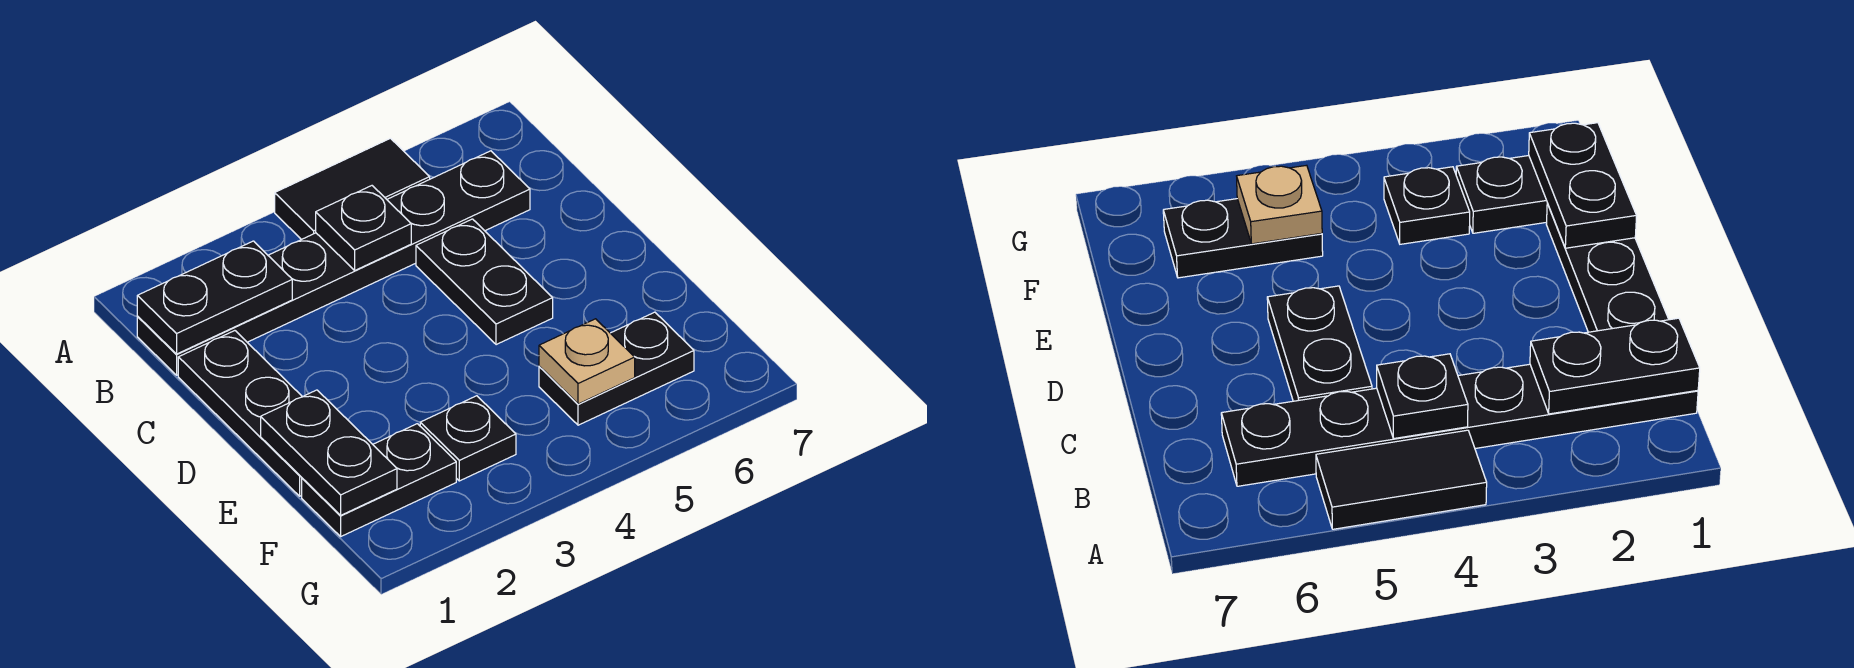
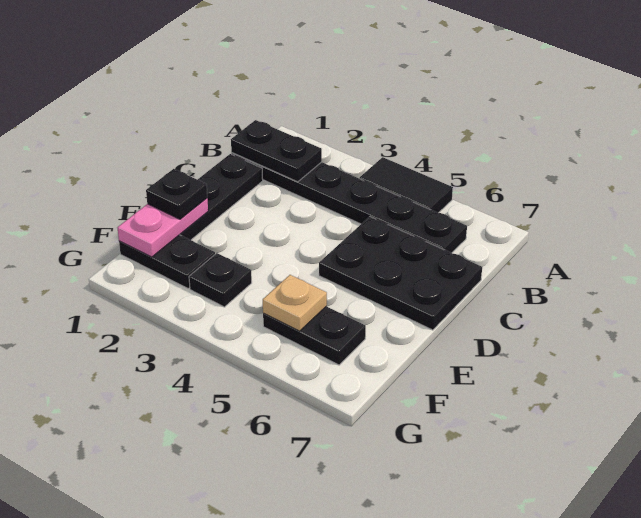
black 1x1 plate [316,186,411,270] -> black 1x1 plate moved to [146,169,207,219]
black 1x2 plate [416,219,553,345] -> black 2x3 plate [319,217,482,330]
black 1x2 plate [261,390,397,515] -> pink 1x2 plate [117,198,208,257]

